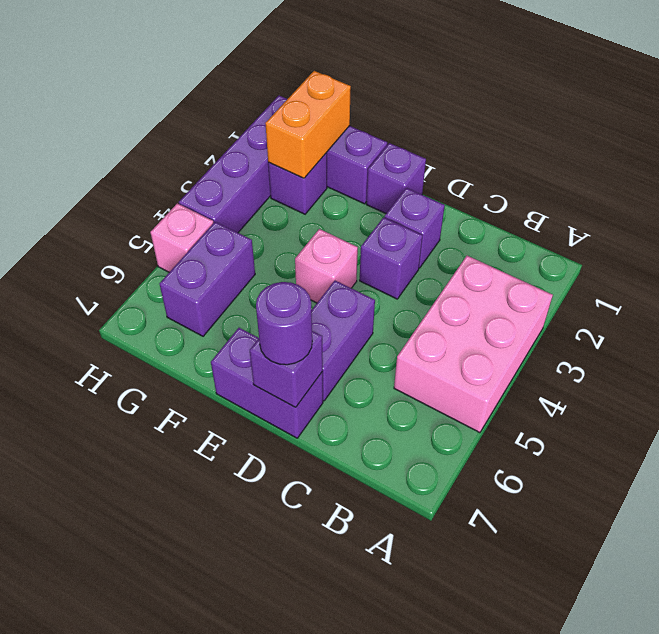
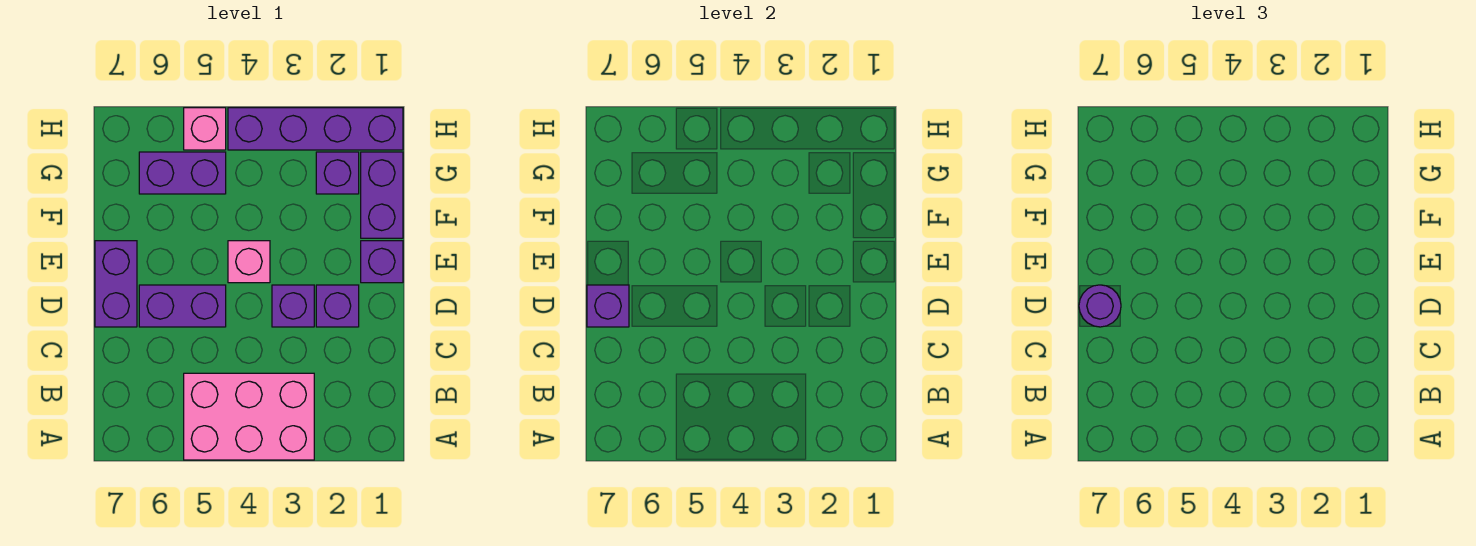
orange 1x2 brick [265,71,351,178] -> none

